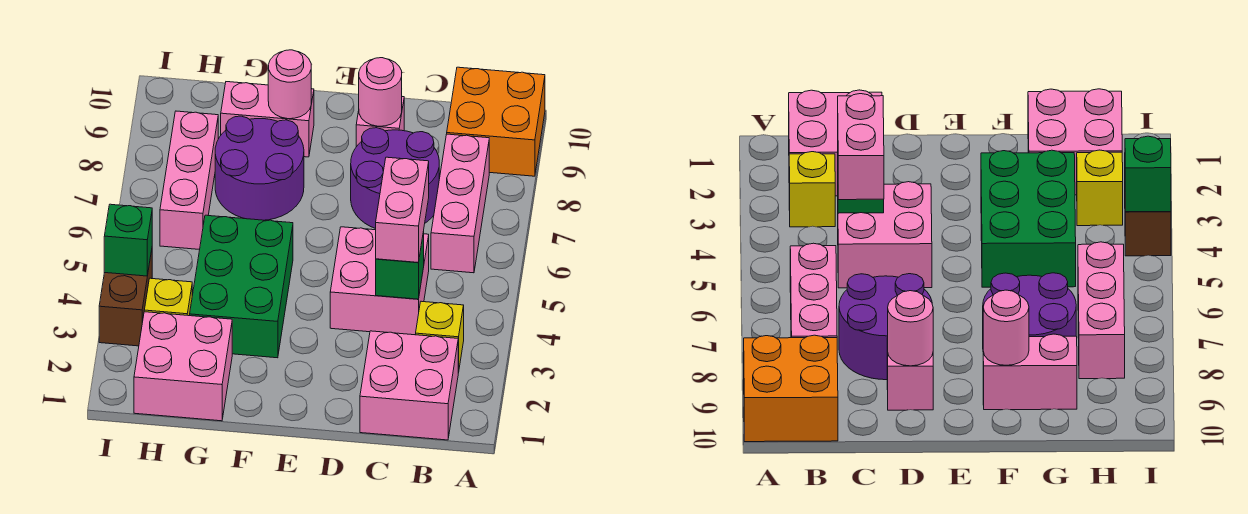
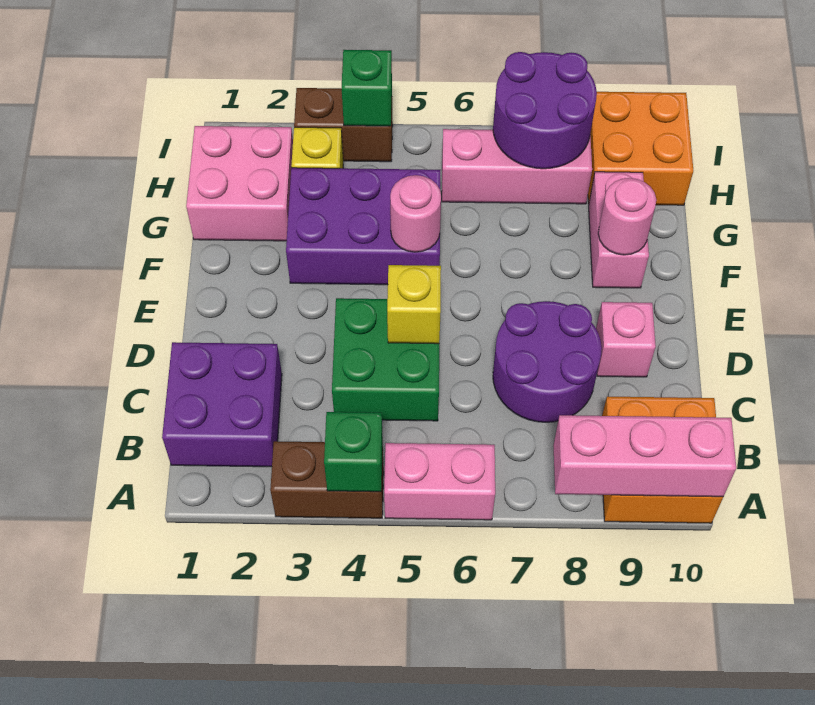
none -> brown 1x2 brick [270,441,384,518]
pink 2x2 brick [360,331,458,440] -> purple 2x2 brick [162,342,282,467]
yellow 1x1 brick [416,301,464,373] -> yellow 1x1 brick moved to [387,265,441,344]
pink 1x3 brick [431,134,489,273] -> pink 1x3 brick moved to [553,415,736,497]
pink 2x2 brick [330,227,429,335] -> green 2x2 brick [332,298,439,421]
green 1x1 brick [376,232,424,299] -> green 1x1 brick moved to [324,412,383,492]
pink 1x2 brick [376,157,429,263] -> pink 1x2 brick moved to [384,443,495,520]
pink 1x1 round brick [359,58,402,126] -> pink 1x1 round brick moved to [390,175,441,252]
green 2x3 brick [190,215,293,358] -> purple 2x3 brick [286,168,441,285]
purple 2x2 round brick [215,116,304,220] -> purple 2x2 round brick moved to [493,52,597,169]
none -> orange 2x2 brick [588,92,693,205]

